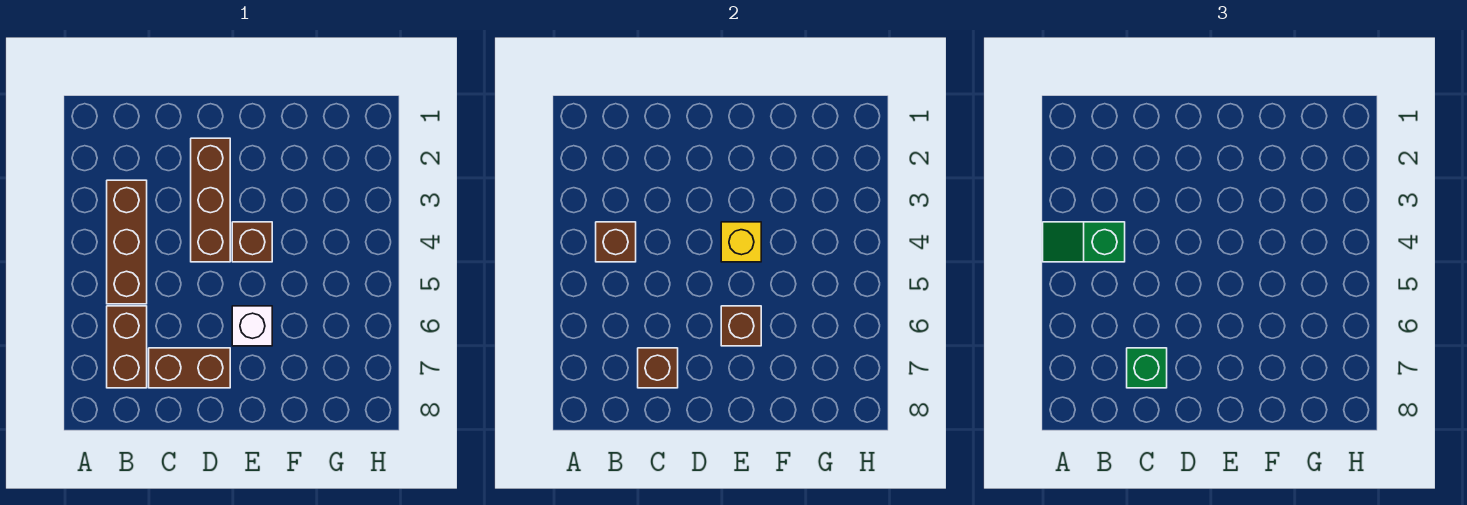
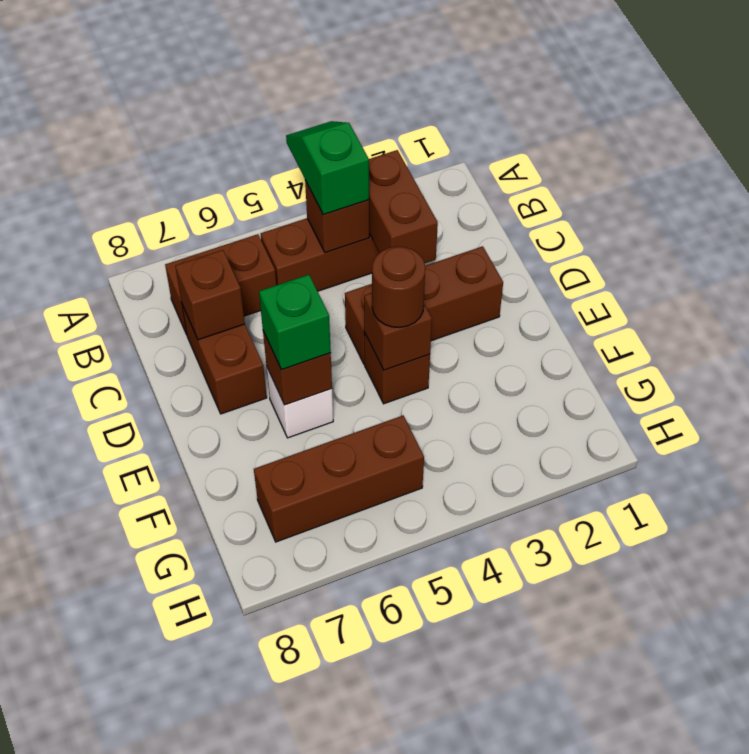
none -> brown 1x2 brick [369,150,438,263]
green 1x1 brick [1127,348,1167,388] -> green 1x1 brick moved to [259,275,331,370]
yellow 1x1 brick [721,222,761,262] -> brown 1x1 brick [364,293,432,370]
none -> brown 1x1 round brick [372,246,425,328]
none -> brown 1x3 brick [254,416,424,542]

